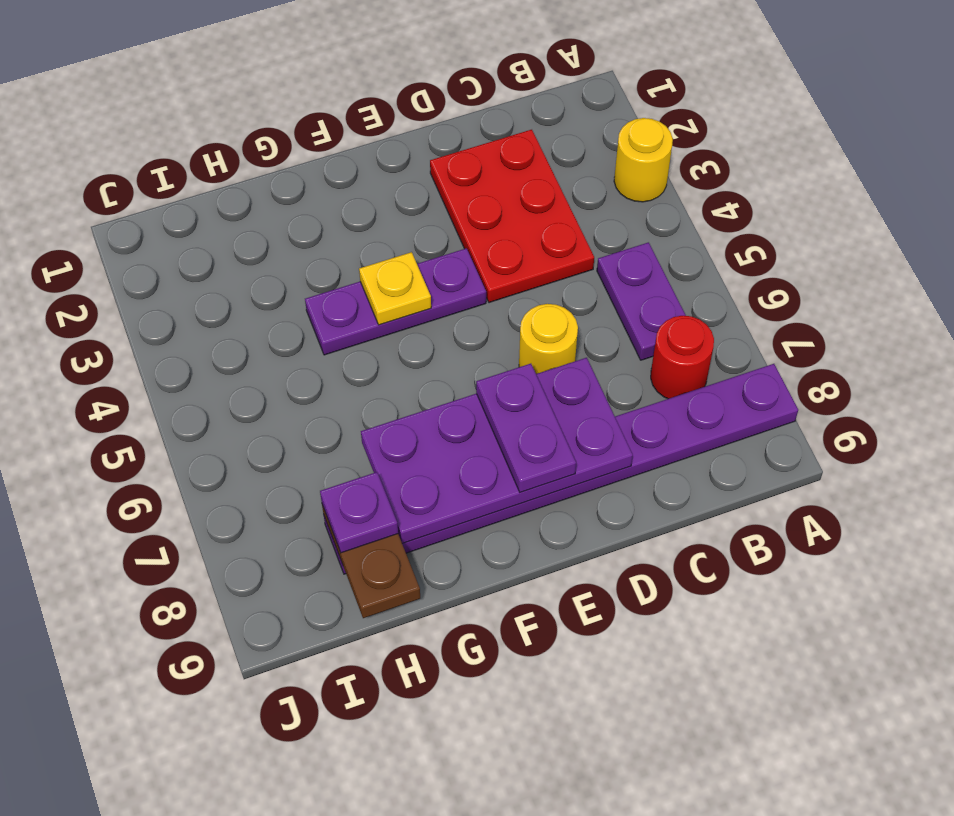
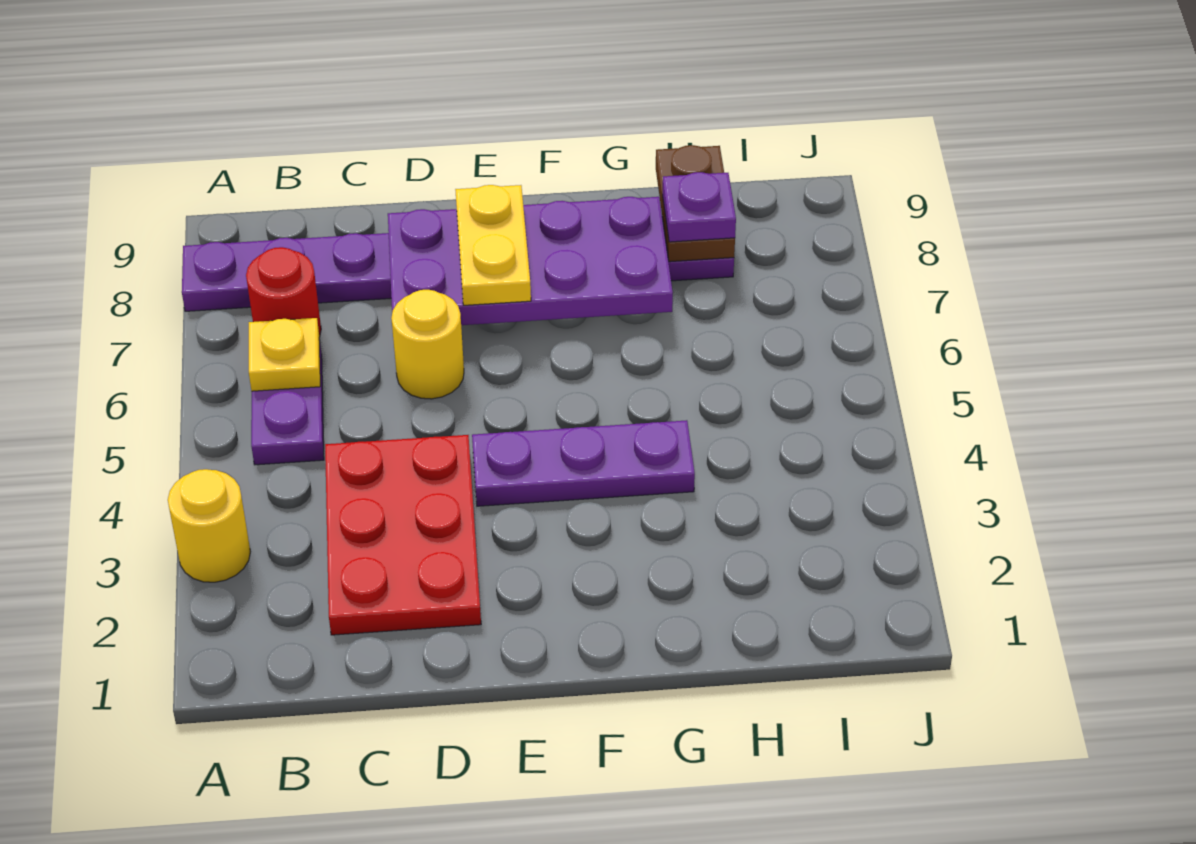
purple 1x2 plate [476,364,576,492] -> yellow 1x2 plate [455,185,531,305]
yellow 1x1 plate [359,252,431,325] -> yellow 1x1 plate moved to [249,318,320,391]

